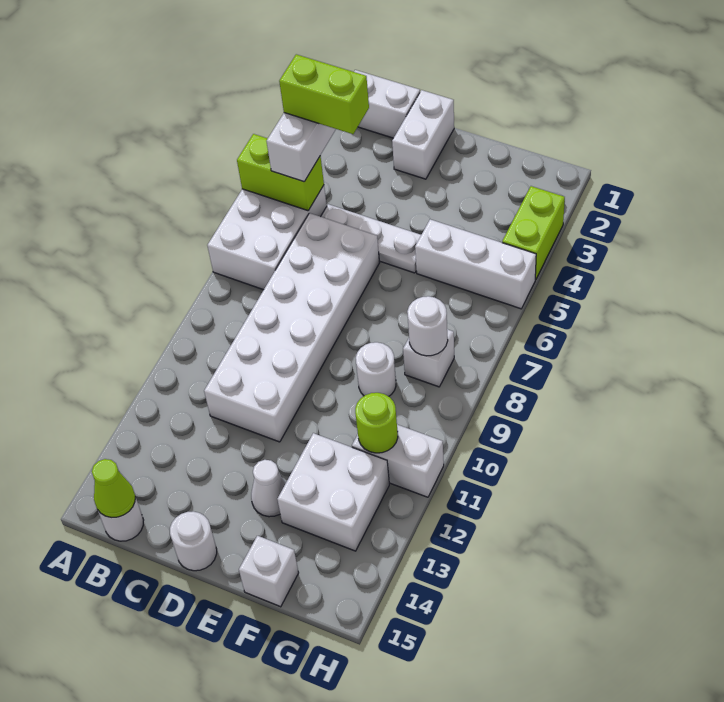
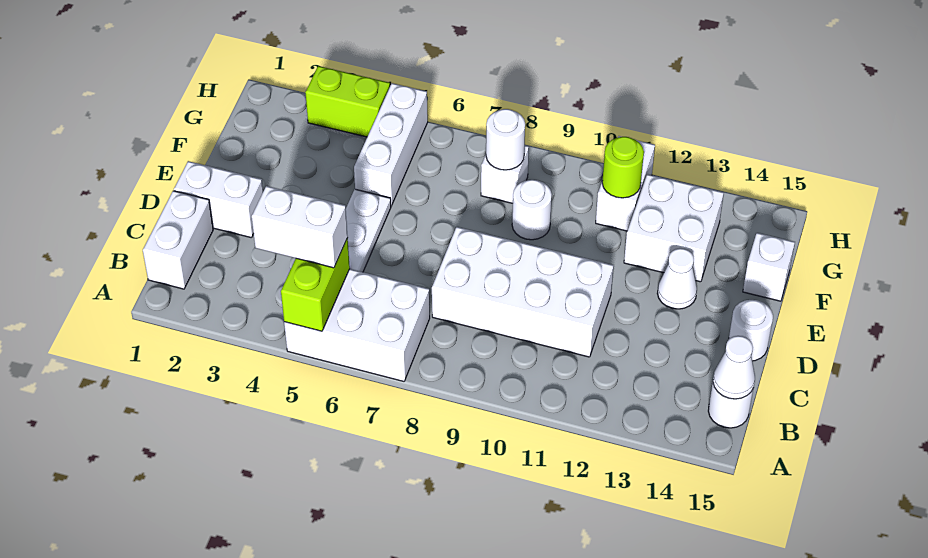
lime 1x2 brick [279,54,369,134] -> none
lime 1x1 cone [92,459,135,518] -> white 1x1 cone [713,336,755,399]
white 2x6 brick [204,213,380,442] -> white 2x4 brick [432,227,614,357]

